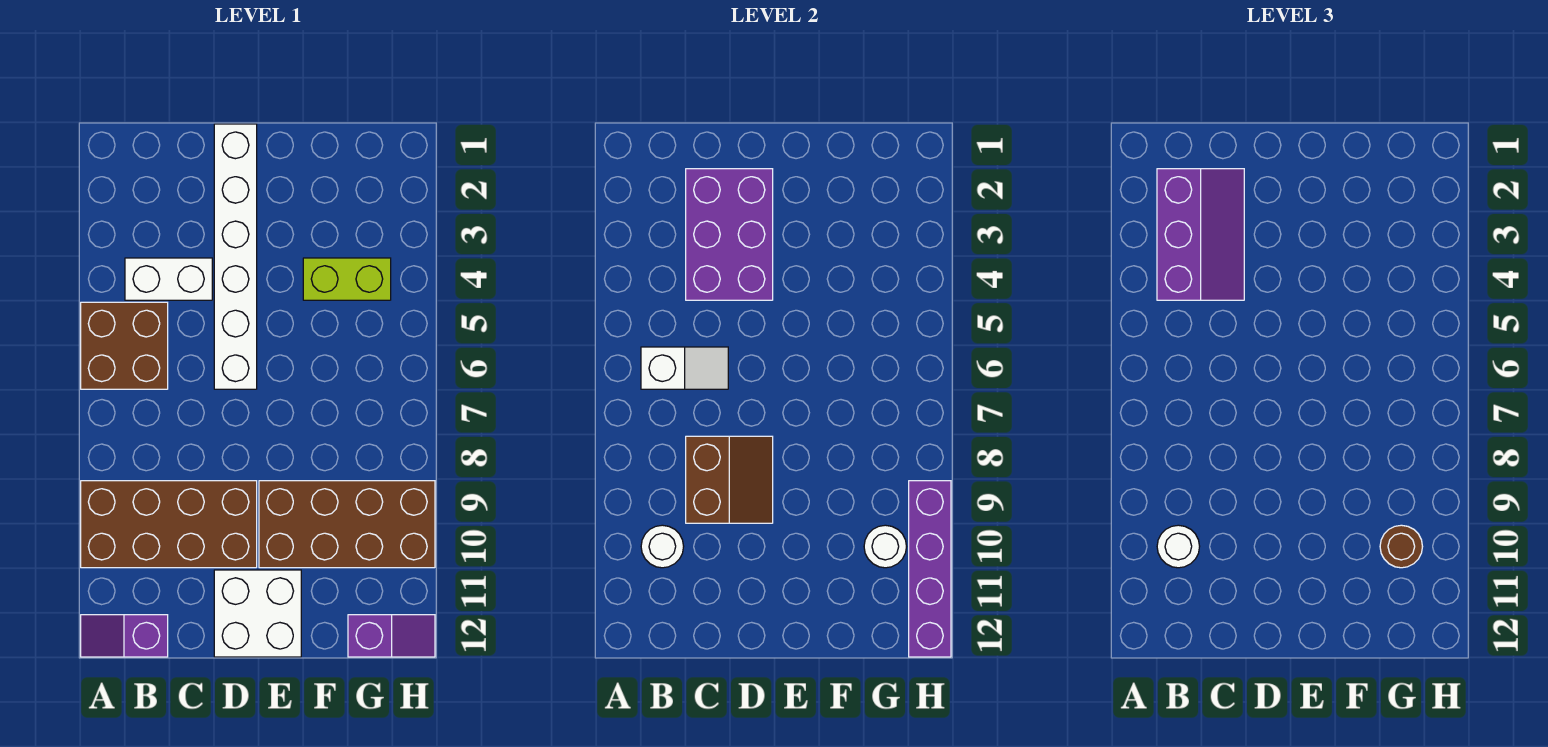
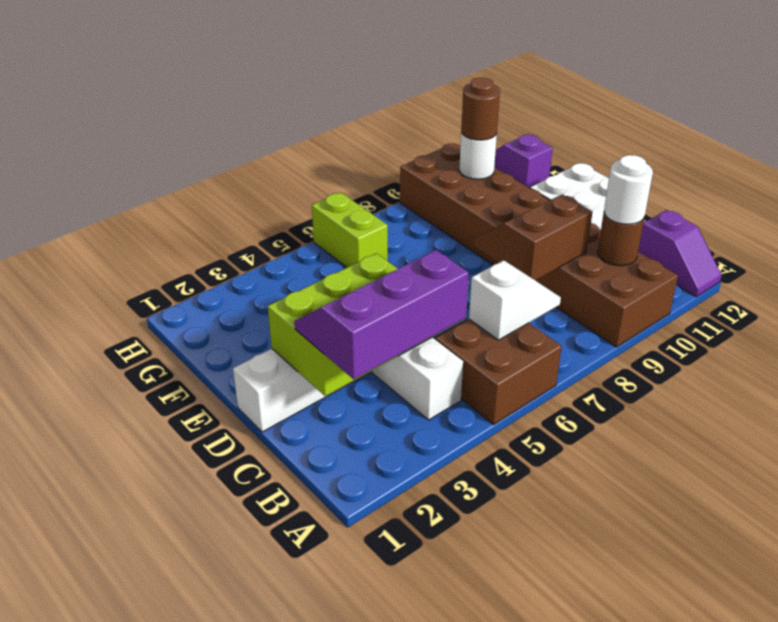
white 1x2 slope [641,347,728,389] -> white 1x2 slope turned to [469,260,561,340]
white 1x1 round brick [641,525,684,568] -> brown 1x1 round brick [598,214,644,266]
purple 2x3 brick [686,169,773,300] -> lime 2x3 brick [268,253,433,396]
lime 1x2 brick [303,258,391,300] -> lime 1x2 brick moved to [312,193,388,267]
purple 1x4 brick [909,481,951,657] -> none

